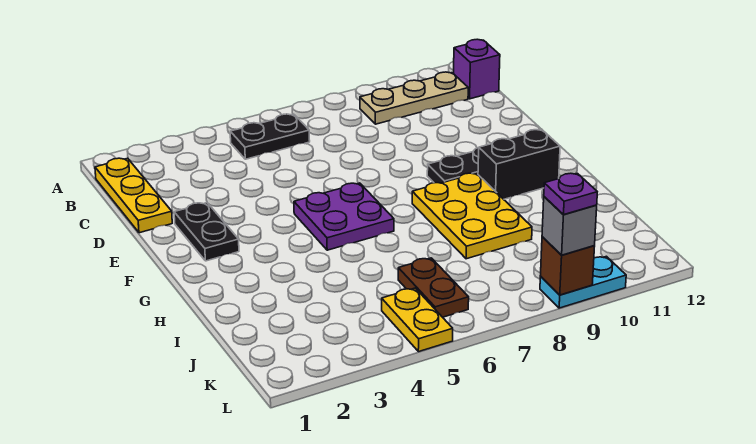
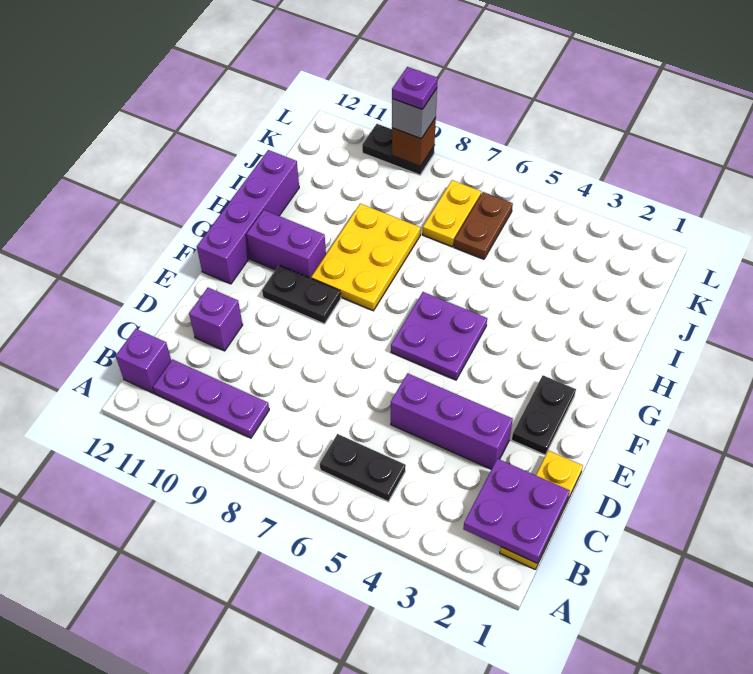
none -> purple 2x2 plate [463,459,570,563]
tan 1x3 plate [360,72,468,124] -> purple 1x3 plate [153,359,269,438]
none -> purple 1x3 brick [391,373,513,469]
none -> purple 1x1 brick [189,288,243,351]
none -> purple 1x4 brick [197,150,299,284]
black 1x2 brick [478,130,560,199] -> purple 1x2 brick [247,210,326,278]
yellow 1x2 plate [382,288,453,352] -> yellow 1x2 plate moved to [423,180,481,247]
cyan 1x2 plate [540,256,626,308] -> black 1x2 plate [362,124,435,175]

